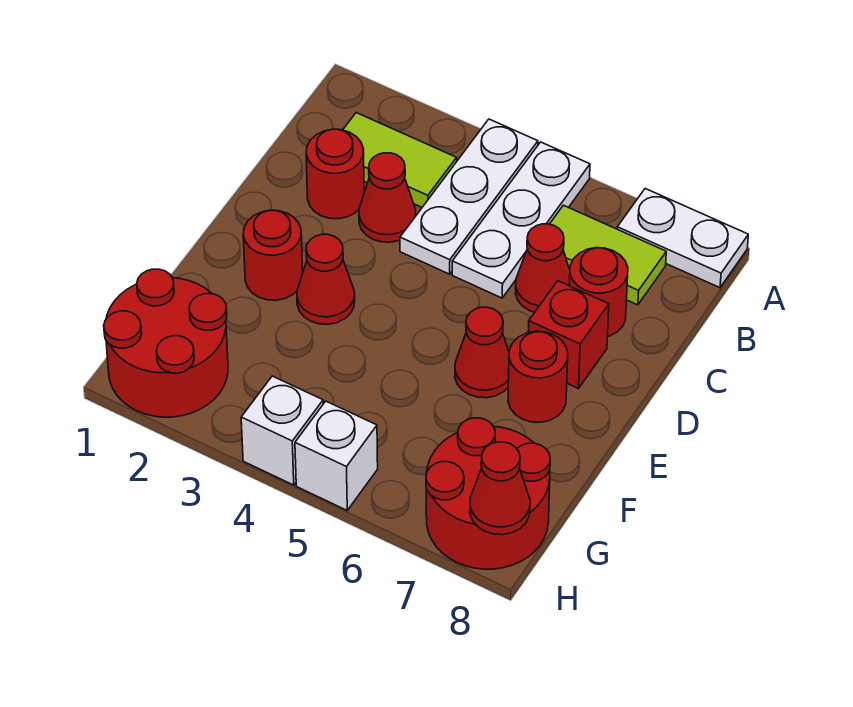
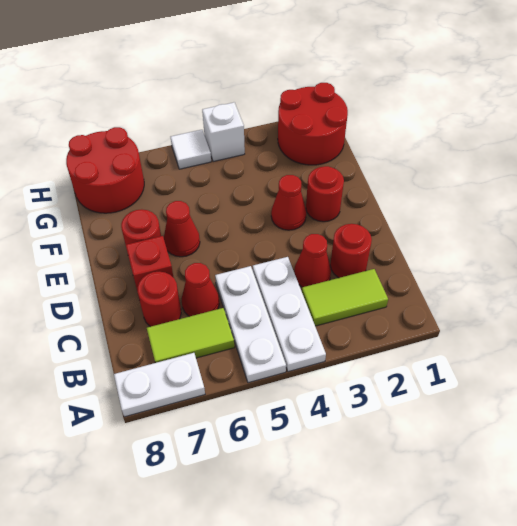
white 1x1 brick [295,401,378,510] -> white 1x1 tile [171,130,211,169]
red 1x1 cone [470,442,530,535] -> none

